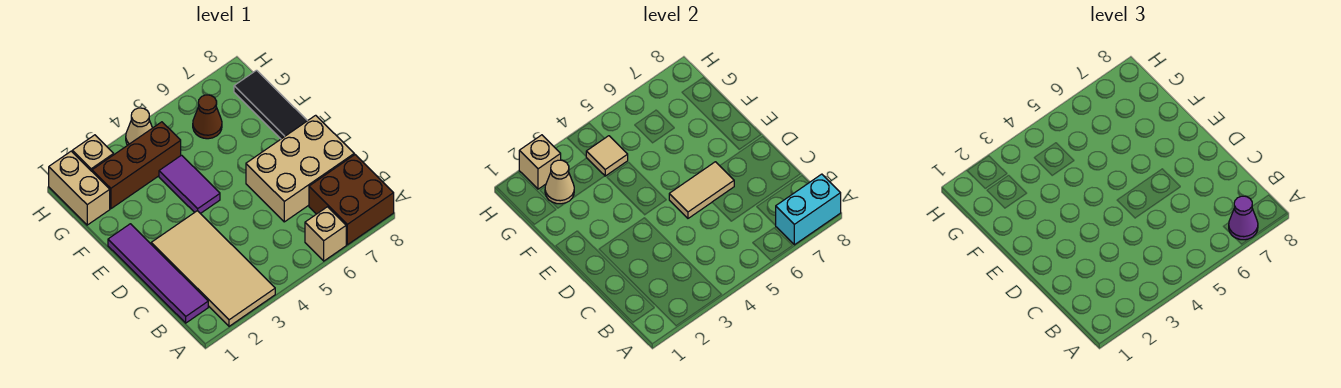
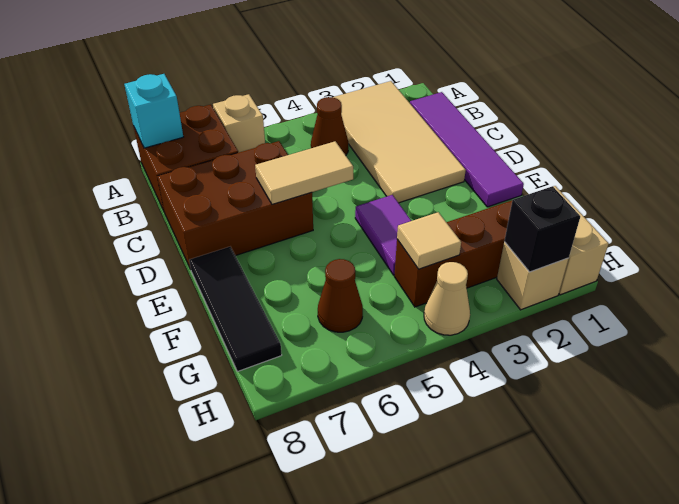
cyan 1x2 brick [775,174,841,245] -> cyan 1x1 brick [124,74,183,148]
purple 1x1 cone [1229,196,1258,240] -> none
none -> brown 1x1 cone [311,97,348,155]
tan 2x3 brick [246,115,354,222] -> brown 2x3 brick [157,141,313,269]
tan 1x1 cone [545,160,574,204] -> none
tan 1x1 brick [519,135,561,189] -> black 1x1 brick [504,186,580,272]

